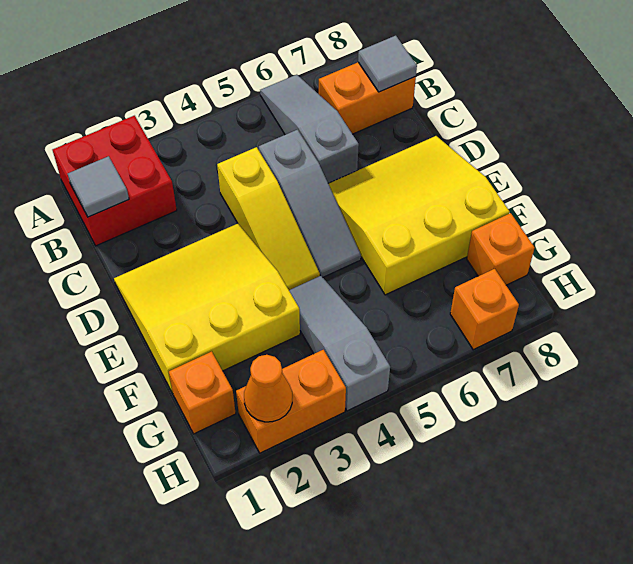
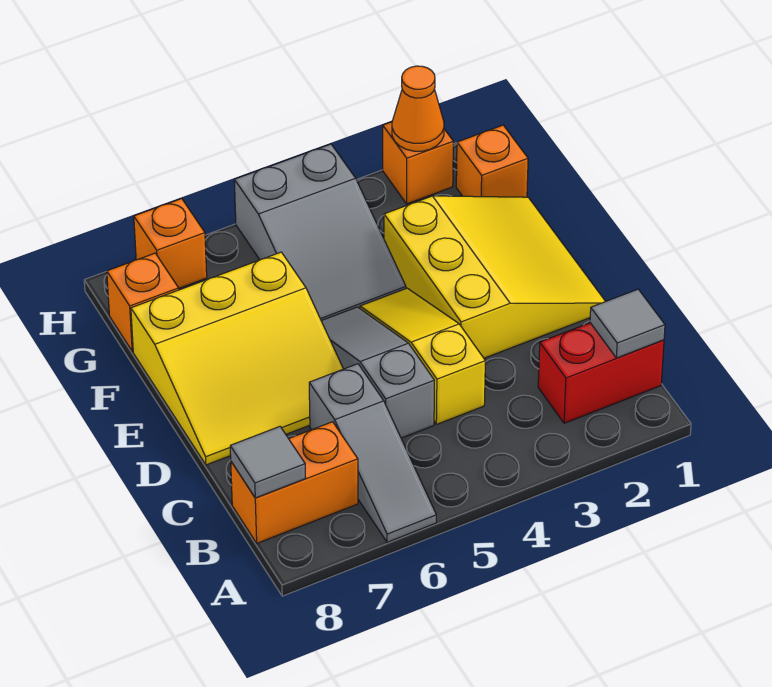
red 2x2 brick [53,116,177,246] -> red 1x2 brick [538,323,664,423]
yellow 3x3 slope [114,224,300,393] -> yellow 3x3 slope turned to [384,196,606,358]
grey 1x3 slope [289,276,390,411] -> grey 2x3 slope [234,144,406,320]
orange 1x2 brick [236,350,346,453] -> orange 1x1 brick [383,122,453,204]

